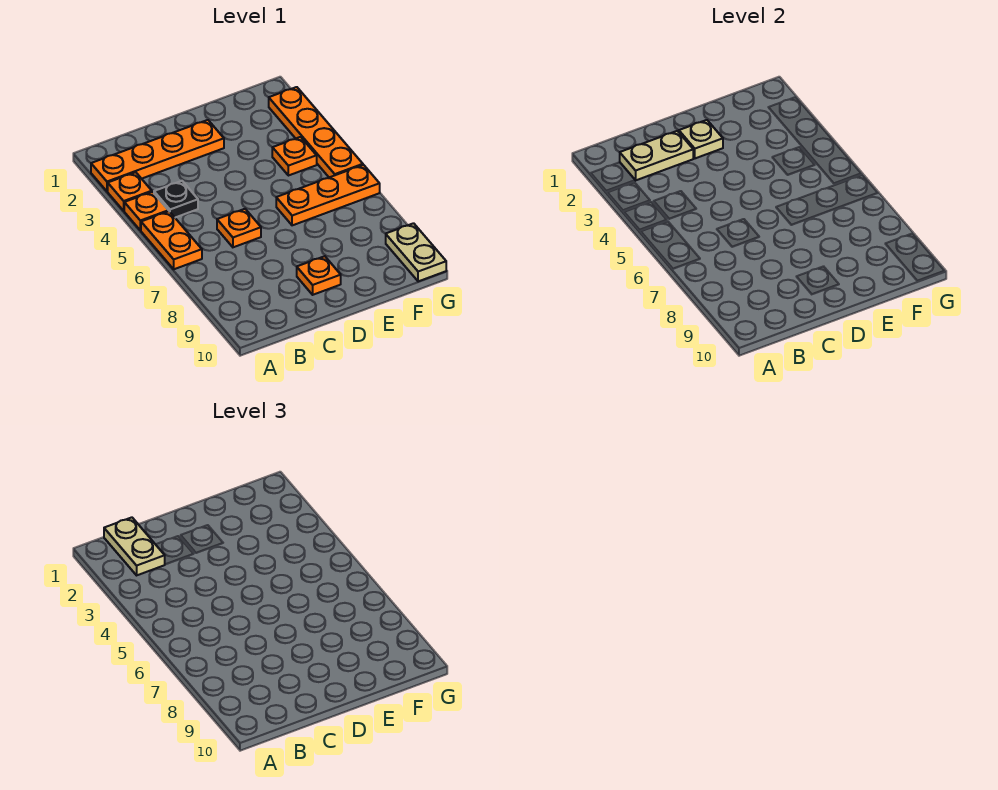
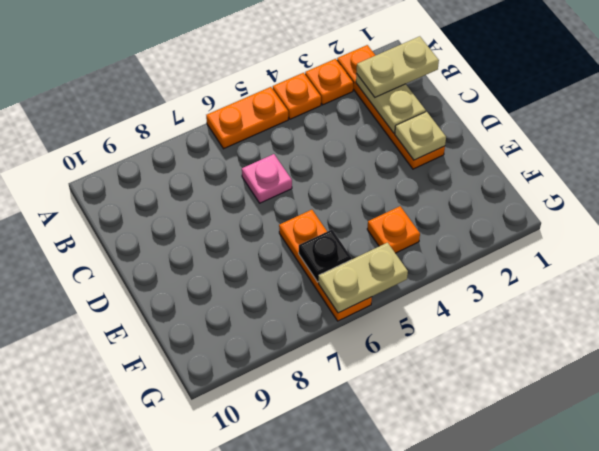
black 1x1 plate [154,181,198,218] -> black 1x1 plate moved to [299,230,352,282]
orange 1x1 plate [217,209,261,247] -> pink 1x1 plate [242,154,292,203]
orange 1x1 plate [297,256,341,295] -> none
orange 1x4 plate [269,87,363,177] -> none
tan 1x2 plate [386,223,446,281] -> tan 1x2 plate moved to [319,243,408,313]

